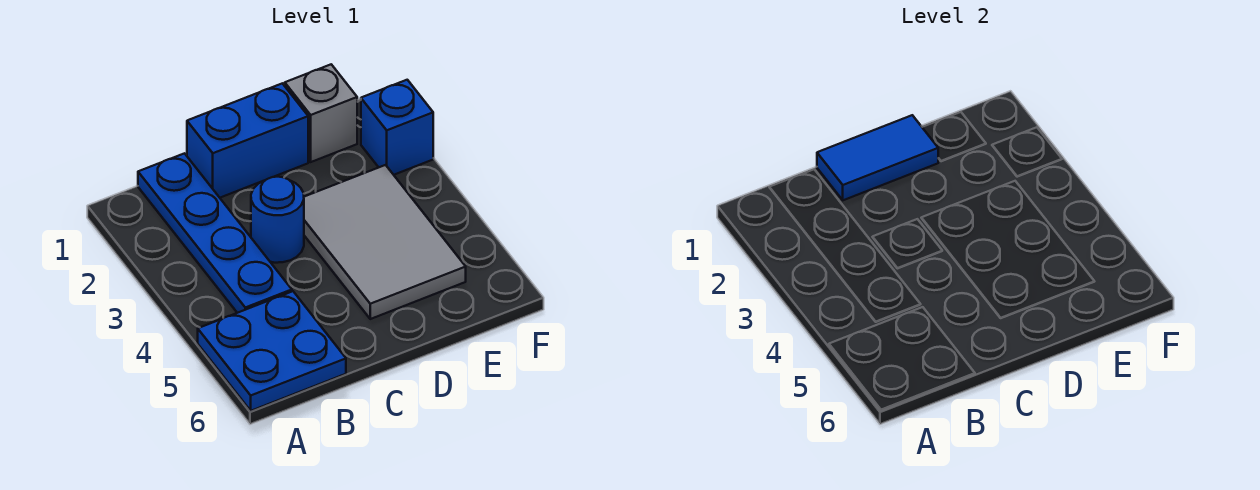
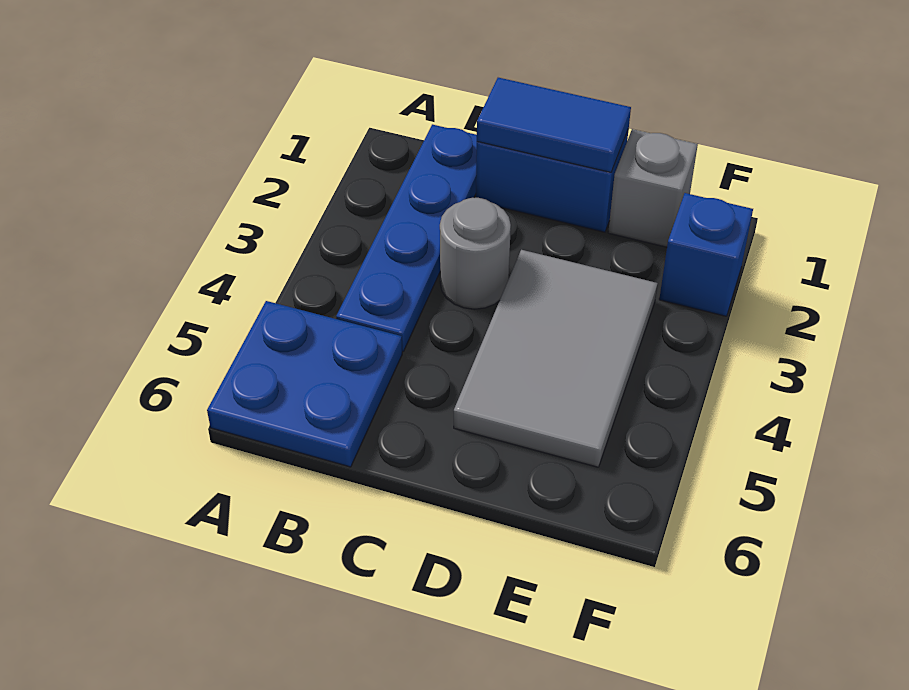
blue 1x1 round brick [251,177,304,263] -> grey 1x1 round brick [440,198,511,309]

